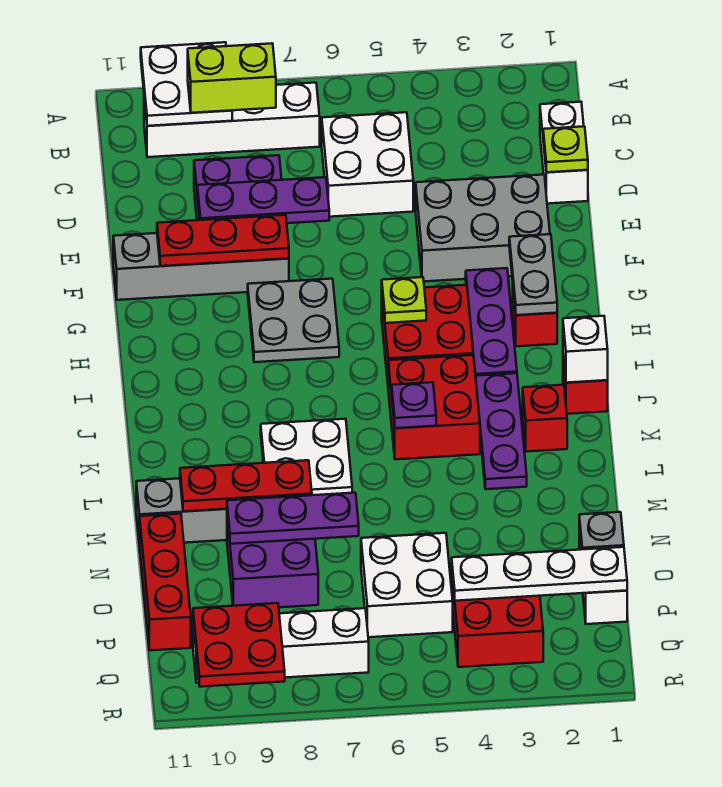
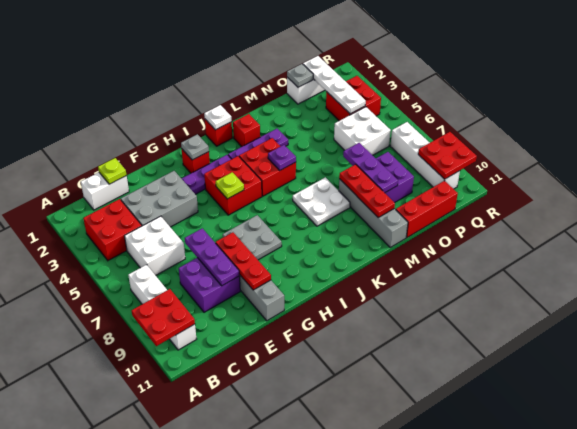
white 2x2 plate [141,42,232,126] -> red 2x2 plate [132,289,195,346]
none -> red 2x2 brick [83,199,142,260]
lime 1x2 brick [188,43,276,113] -> none
grey 2x3 brick [416,175,550,281] -> grey 2x3 brick turned to [121,171,198,227]
grey 1x2 plate [509,234,557,315] -> grey 1x1 plate [181,134,209,160]
white 1x1 brick [563,316,608,383] -> white 1x1 plate [204,105,232,130]

